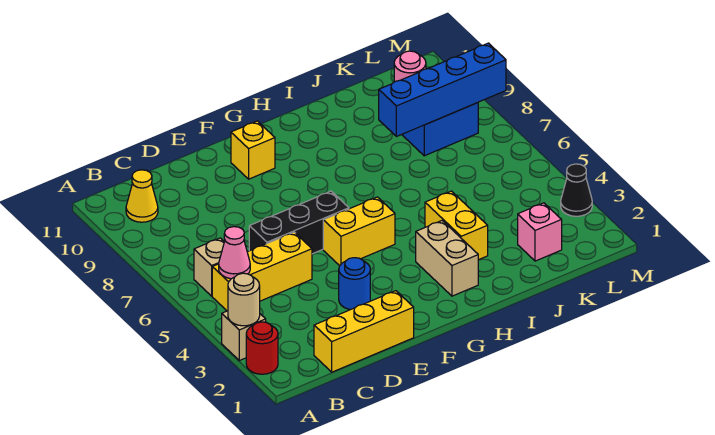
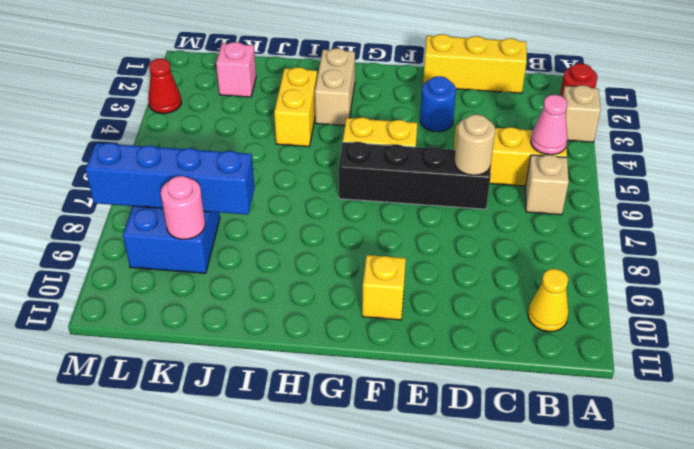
tan 1x1 round brick [228,273,260,326] -> tan 1x1 round brick moved to [454,114,495,175]
black 1x3 brick [249,191,349,254] -> black 1x4 brick [339,142,491,209]
black 1x1 cone [561,164,592,216] -> red 1x1 cone [148,59,181,113]

